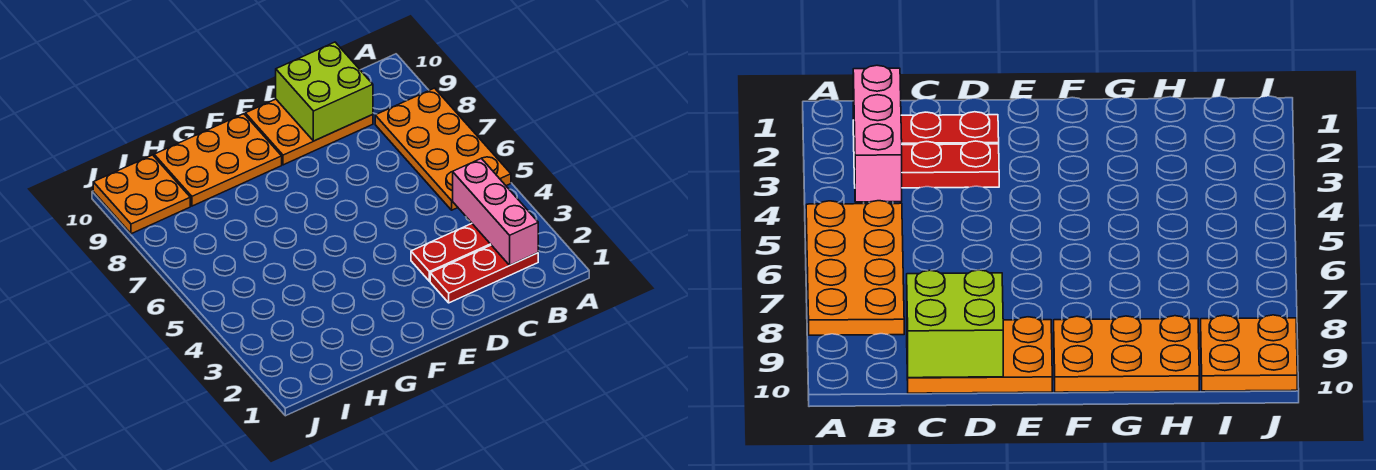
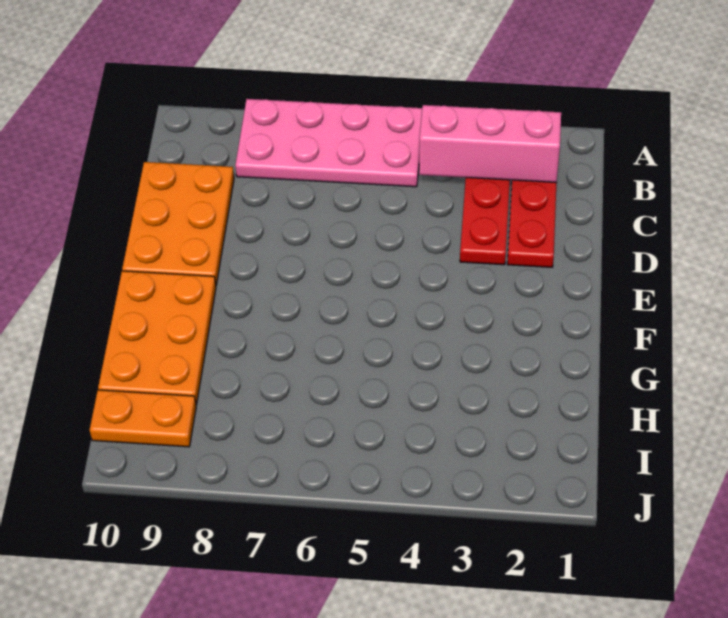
orange 2x4 plate [375,88,511,210] -> pink 2x4 plate [235,99,422,187]
lime 2x2 brick [276,42,373,141] -> none
orange 2x2 plate [93,155,190,234] -> orange 1x2 plate [90,390,196,447]

